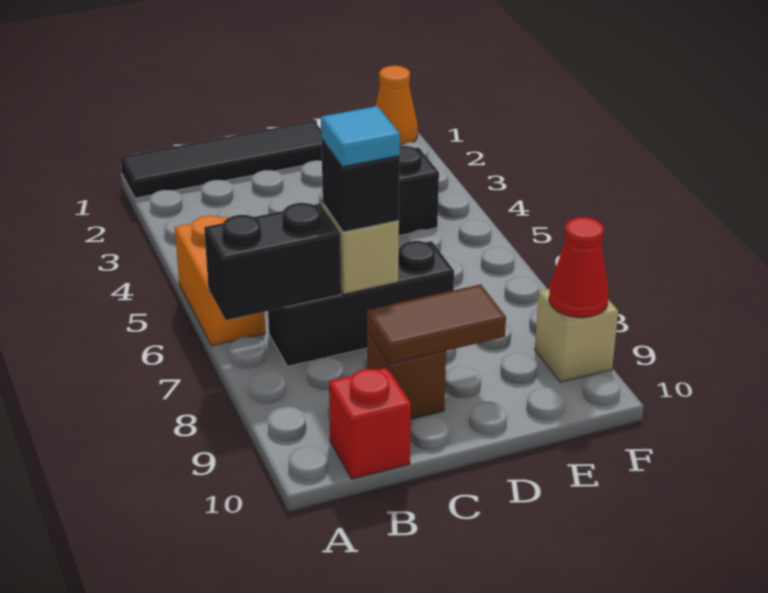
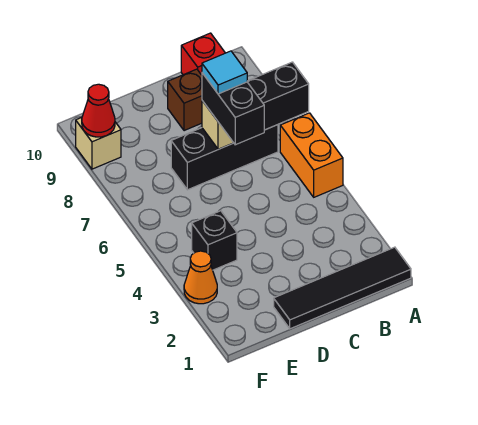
black 1x1 brick [322,139,400,232] -> black 1x2 brick [202,73,264,145]
brown 1x2 tile [367,284,506,364] -> none
orange 1x1 cone [375,66,418,145] -> orange 1x1 cone moved to [184,251,217,304]

